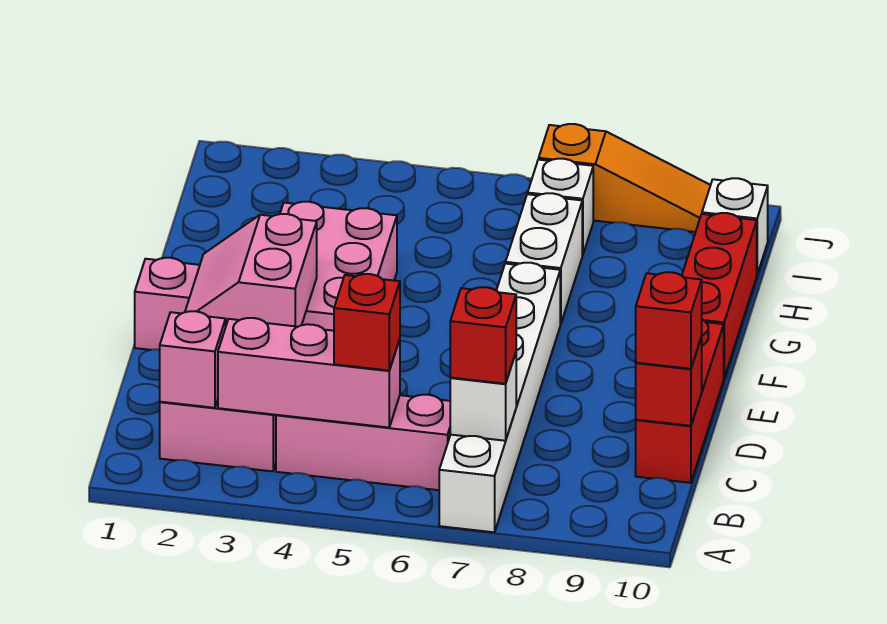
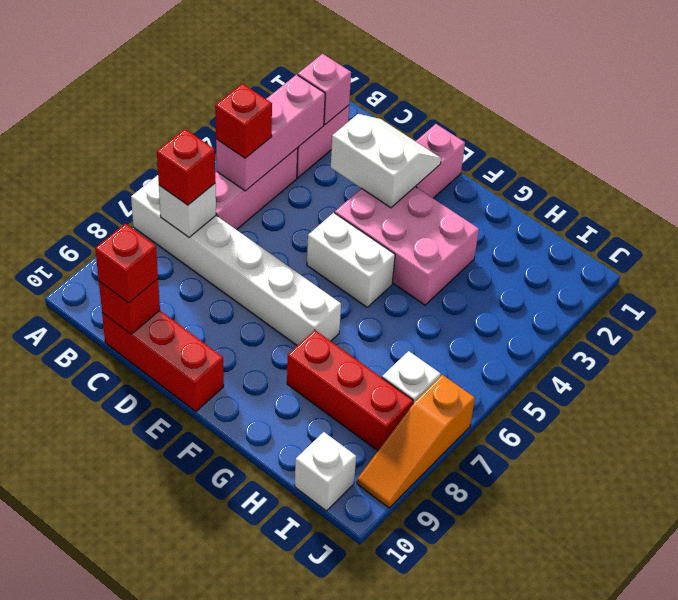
pink 2x2 slope [185,214,317,327] -> white 2x2 slope [331,114,441,208]
red 1x3 brick [682,213,757,378] -> red 1x3 brick moved to [287,330,413,451]
white 1x2 brick [506,193,582,324] -> white 1x2 brick moved to [307,213,395,307]

